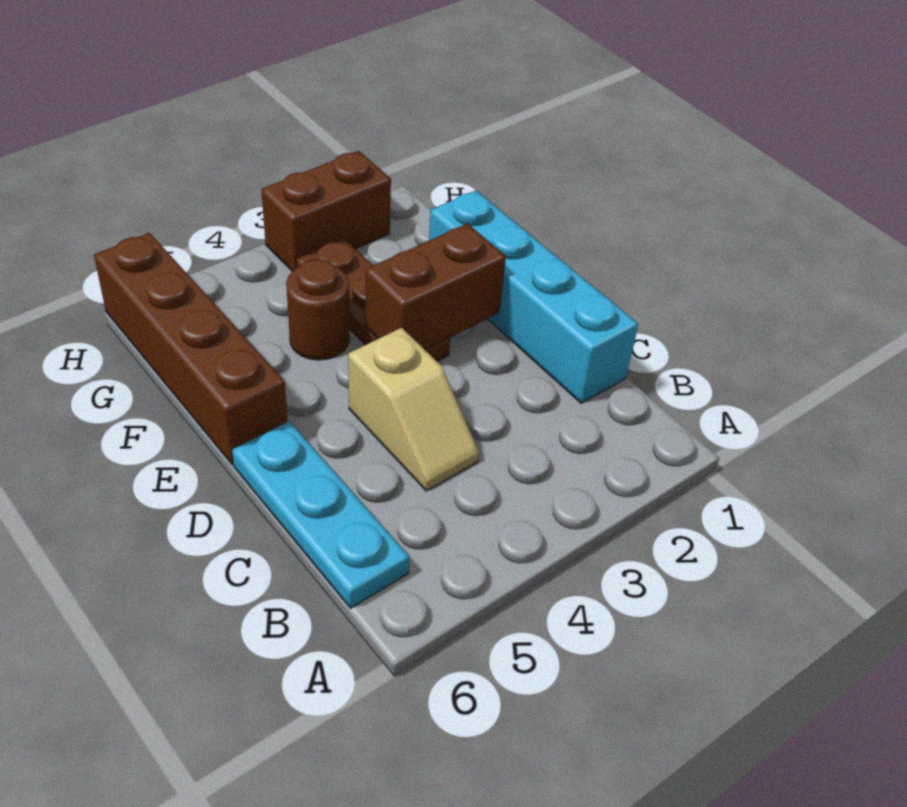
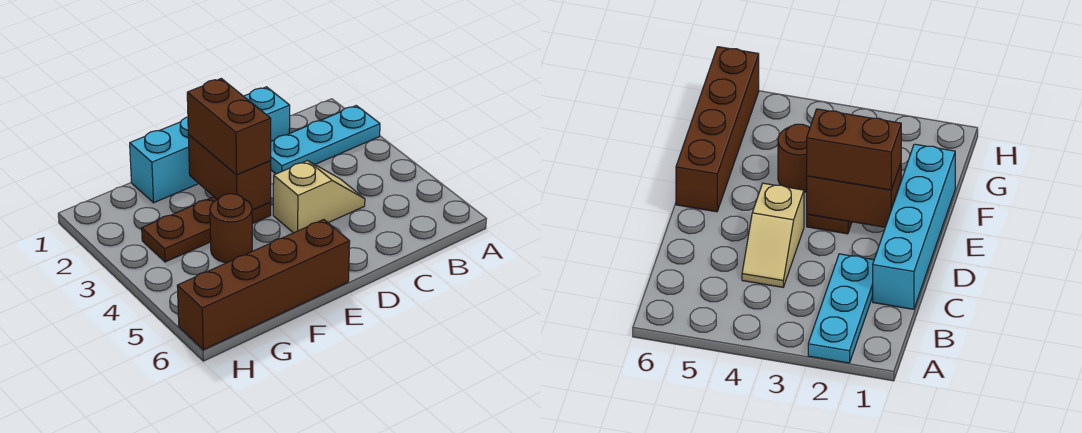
cyan 1x3 plate [232,421,410,608] -> cyan 1x3 plate moved to [271,106,380,174]
brown 1x2 brick [261,151,391,271] -> brown 1x2 brick moved to [187,79,271,175]

